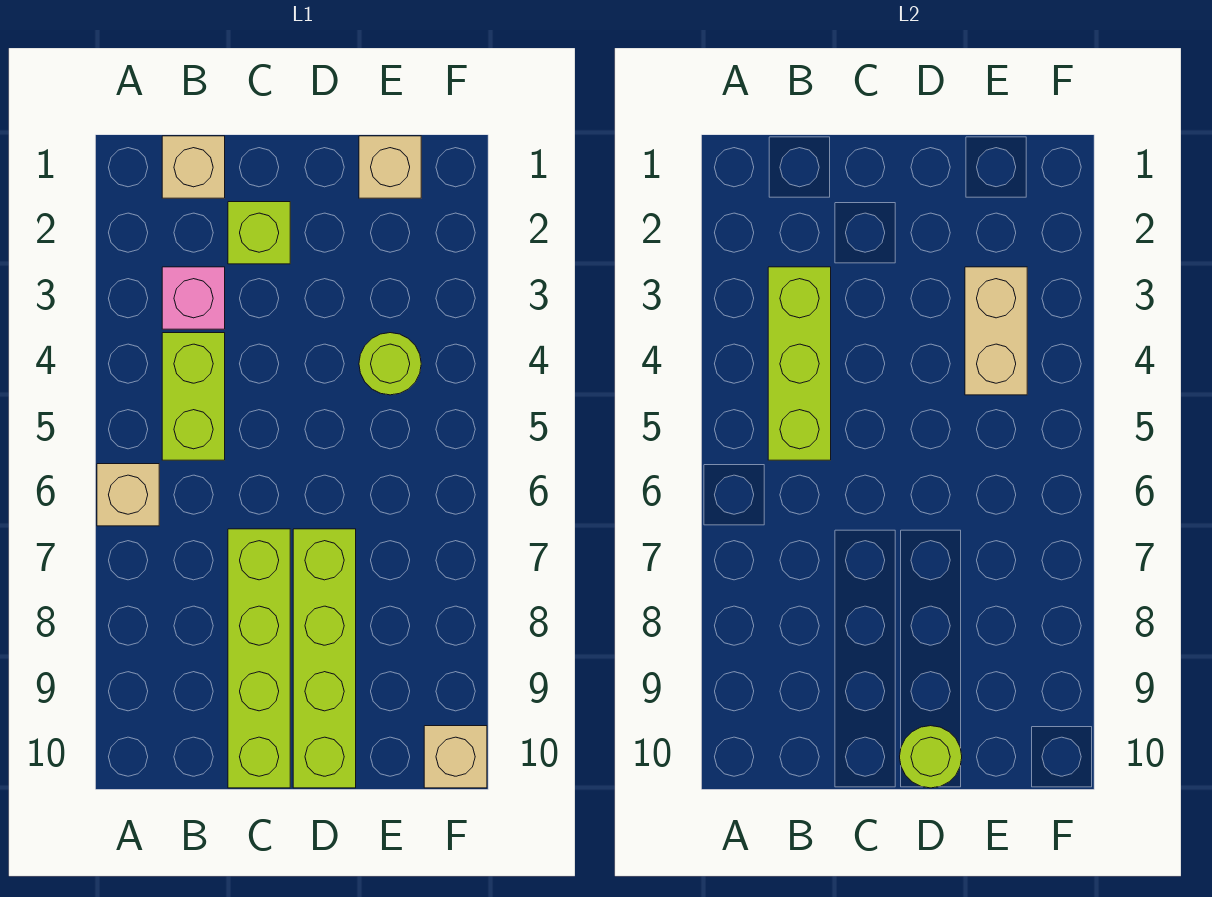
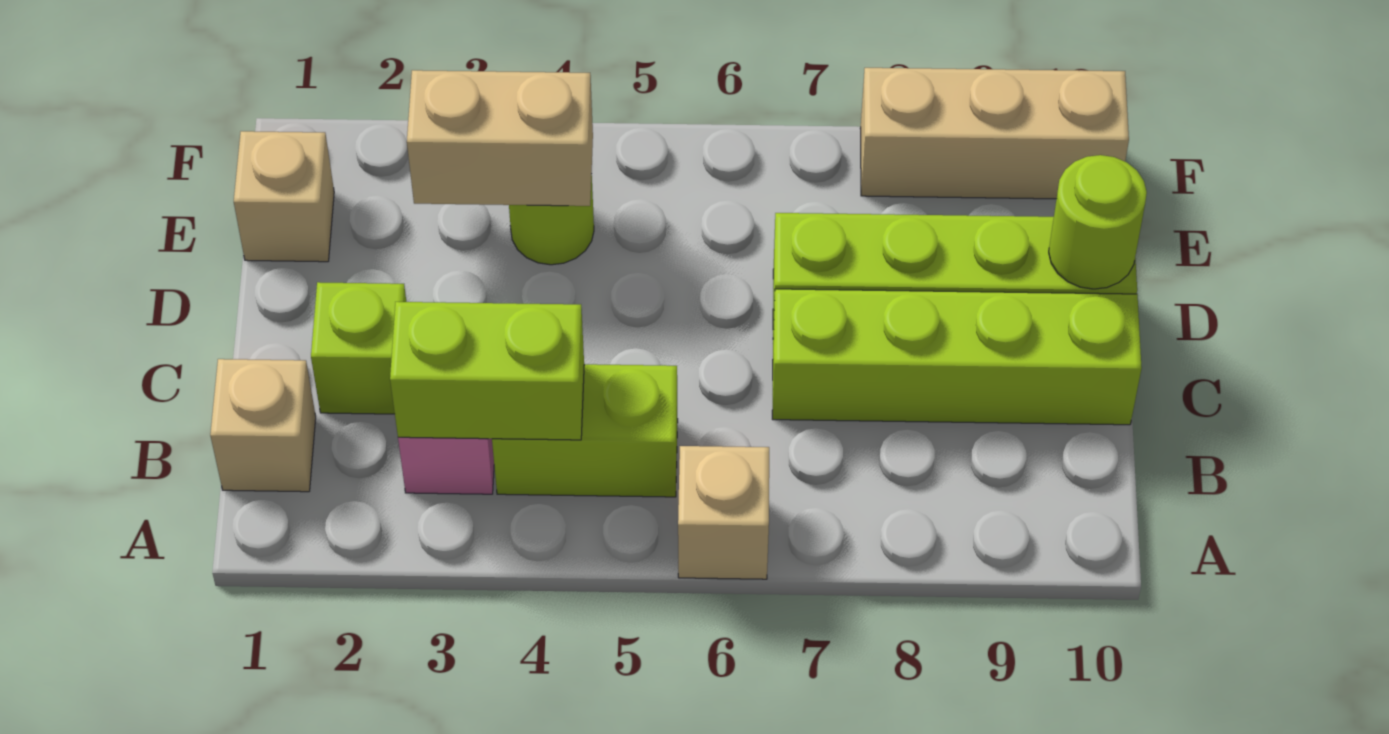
lime 1x3 brick [768,267,831,460] -> lime 1x2 brick [390,302,584,440]
tan 1x1 brick [424,726,487,788] -> tan 1x3 brick [860,68,1129,199]

